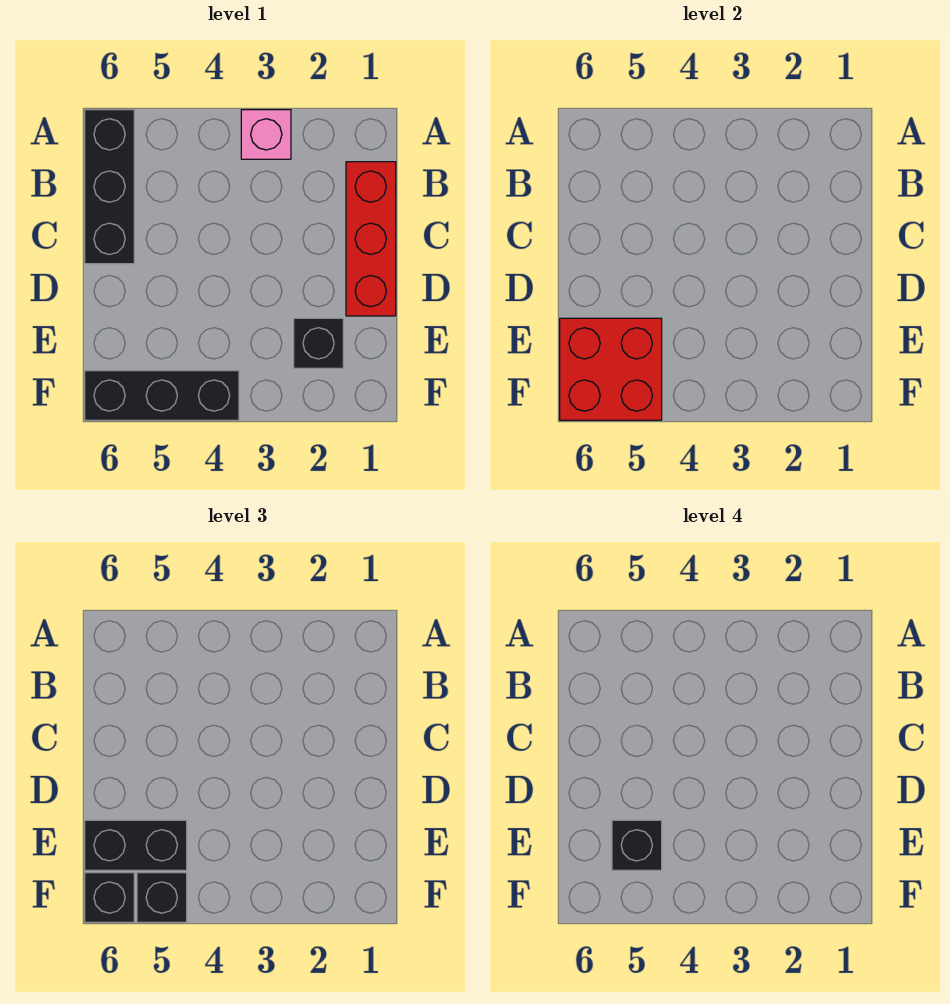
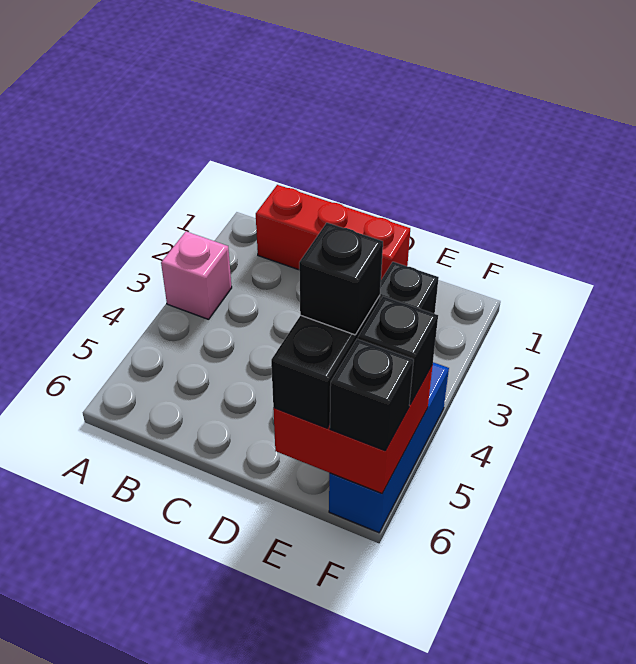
black 1x3 brick [85,110,134,264] -> none
black 1x3 brick [85,371,239,420] -> blue 1x3 brick [329,362,449,533]

